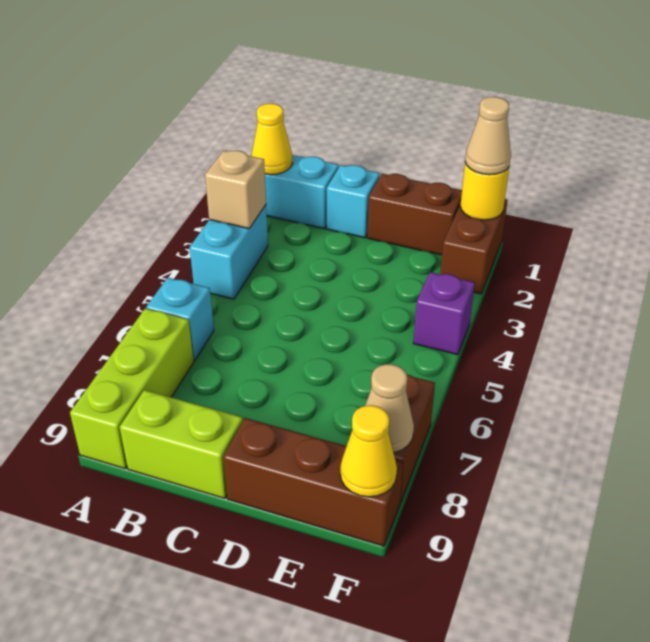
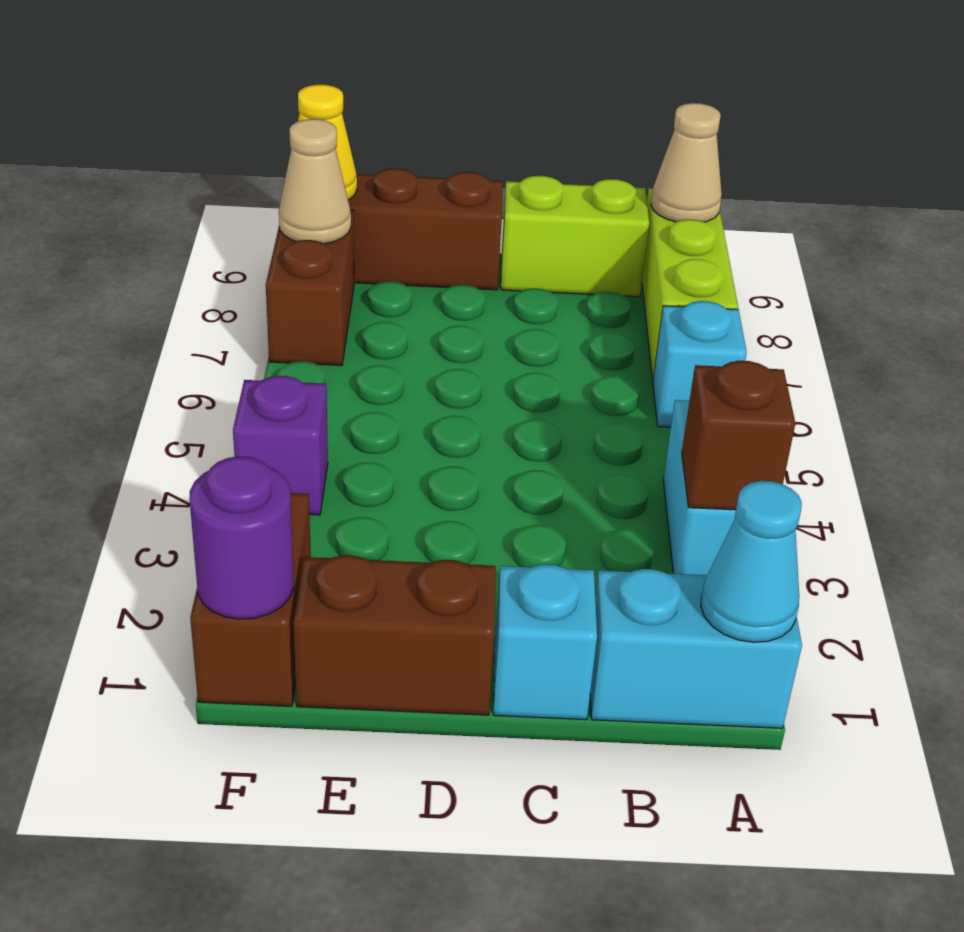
yellow 1x1 cone [251,104,292,175] -> cyan 1x1 cone [701,481,802,642]
tan 1x1 brick [205,151,266,229] -> brown 1x1 brick [682,361,795,510]
yellow 1x1 round brick [460,162,509,220] -> purple 1x1 round brick [190,456,294,619]
tan 1x1 cone [465,97,511,175] -> tan 1x1 cone moved to [651,103,722,222]

